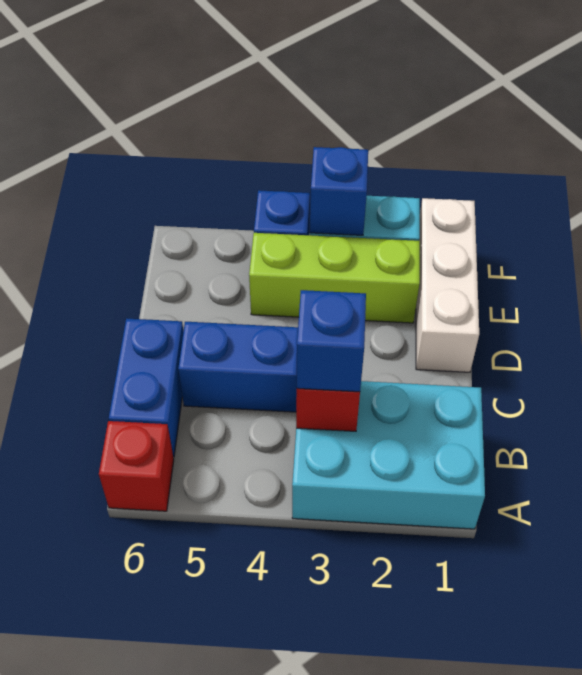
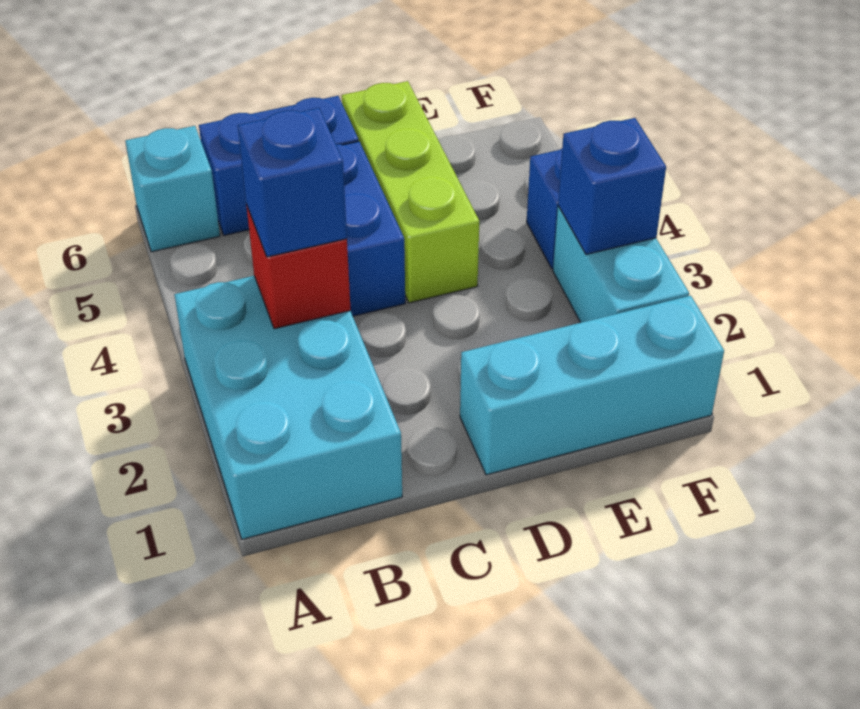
red 1x1 brick [99,421,174,511] -> cyan 1x1 brick [125,126,220,252]
white 1x3 brick [416,198,479,372] -> cyan 1x3 brick [460,296,724,475]
lime 1x3 brick [249,233,420,323] -> lime 1x3 brick moved to [342,81,479,303]

